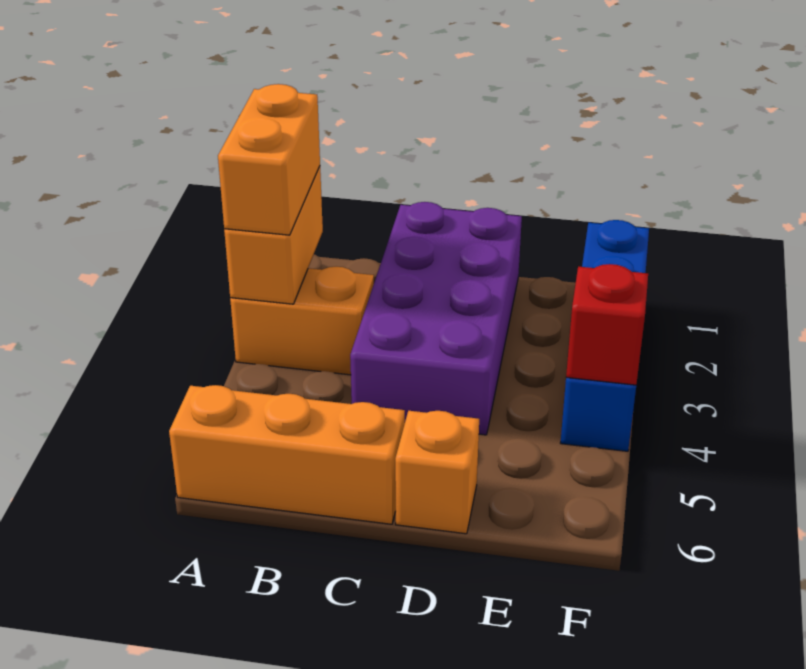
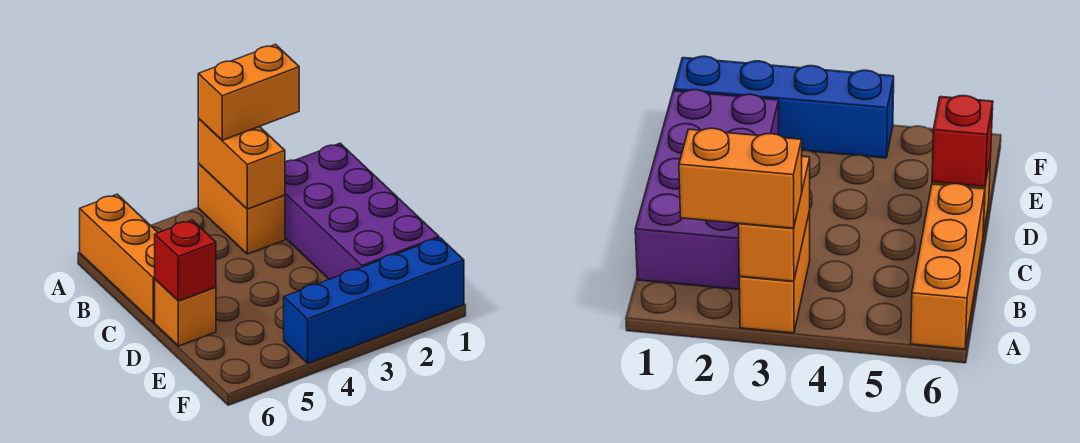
orange 1x2 brick [224,167,323,304] -> orange 1x2 brick turned to [198,119,285,209]
purple 2x4 brick [350,202,522,435] -> purple 2x4 brick turned to [285,143,439,279]
red 1x1 brick [566,264,648,385] -> red 1x1 brick moved to [155,220,216,301]

